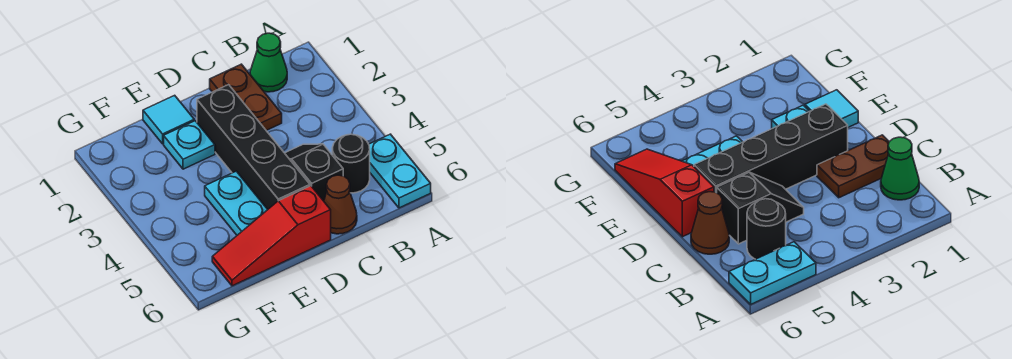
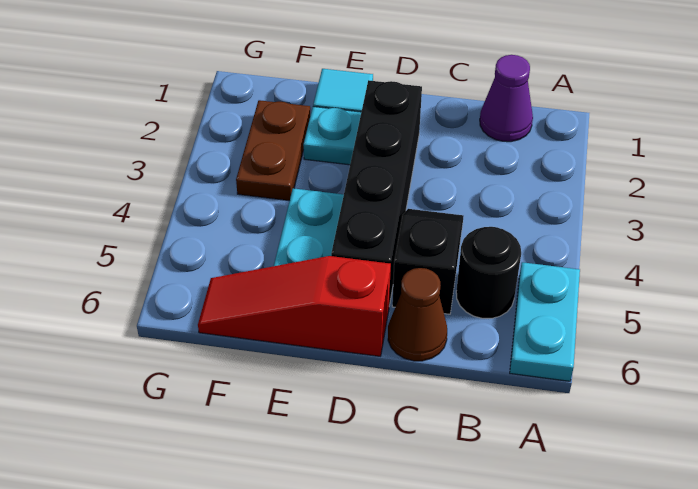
green 1x1 cone [250,33,287,92] -> purple 1x1 cone [480,55,533,142]
brown 1x2 plate [210,64,282,130] -> brown 1x2 plate moved to [236,100,310,201]

